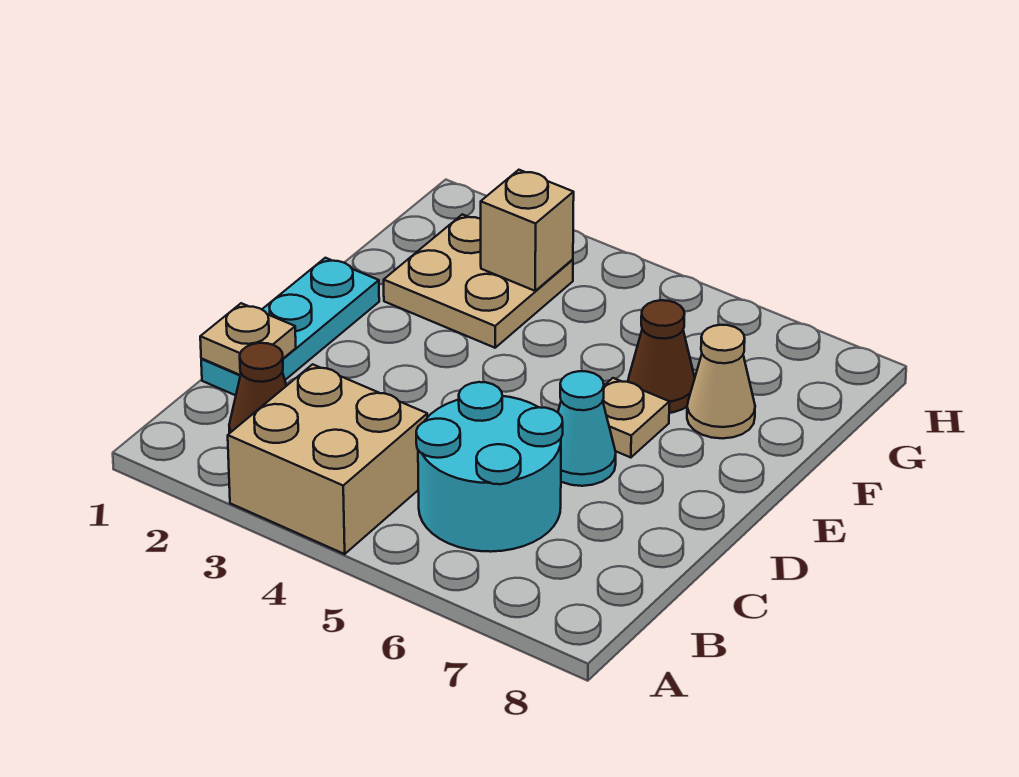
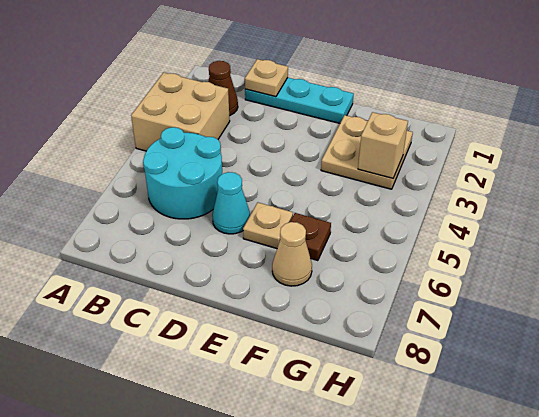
brown 1x1 cone [628,300,695,413] -> brown 1x1 plate [290,213,331,261]

